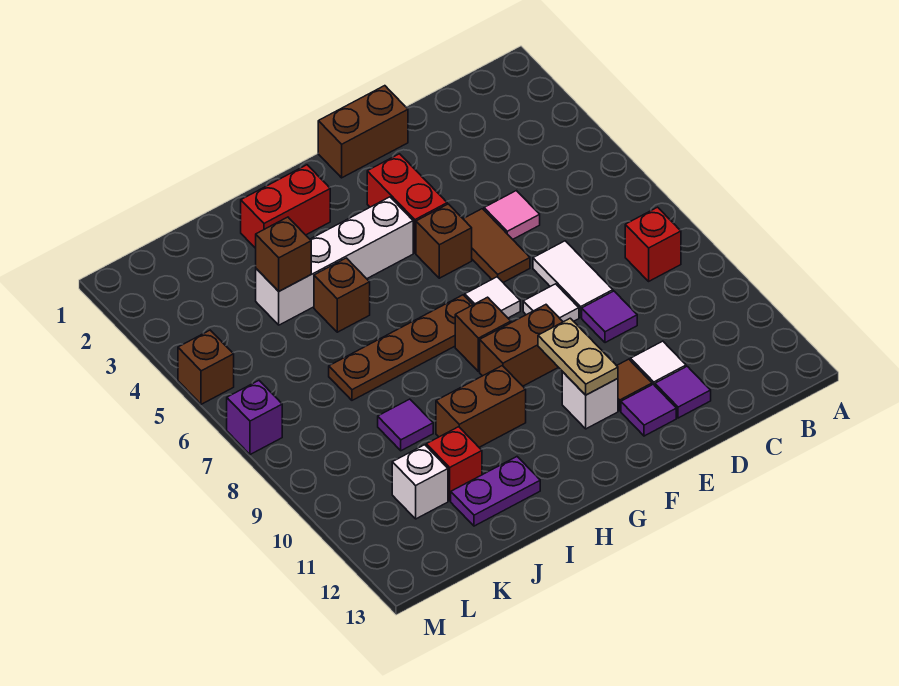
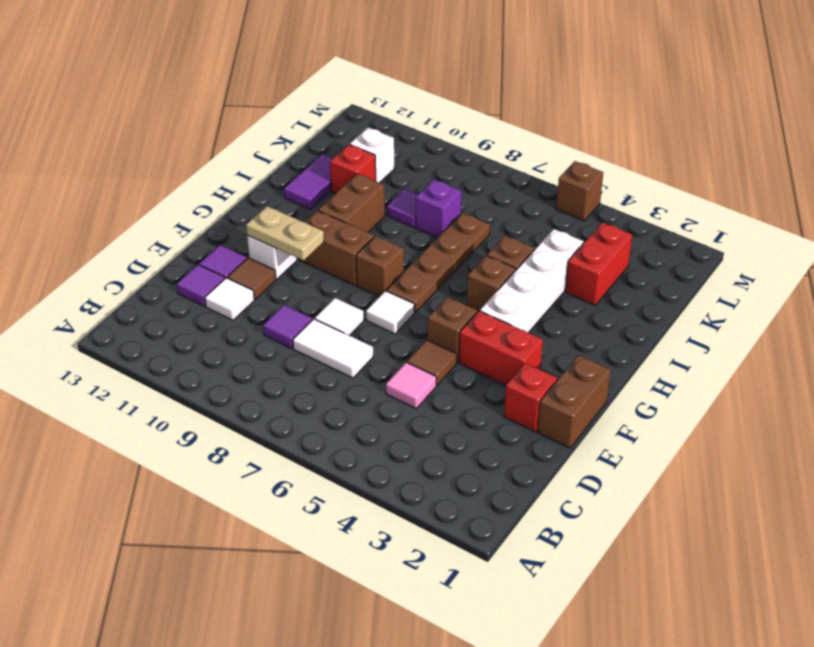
red 1x1 brick [625,207,681,281] -> red 1x1 brick moved to [504,363,557,432]
brown 1x2 tile [463,209,530,282] -> brown 1x1 tile [407,340,457,385]
brown 1x2 brick [480,305,563,386] -> brown 1x2 brick turned to [299,211,374,286]
red 1x2 brick [241,165,330,248] -> red 1x2 brick moved to [565,222,632,305]
purple 1x2 plate [451,457,540,526] -> purple 1x2 tile [284,154,333,209]
brown 1x1 brick [256,217,311,291] -> brown 1x1 brick moved to [467,255,516,311]
purple 1x1 brick [227,381,282,455] -> purple 1x1 brick moved to [416,179,461,238]

